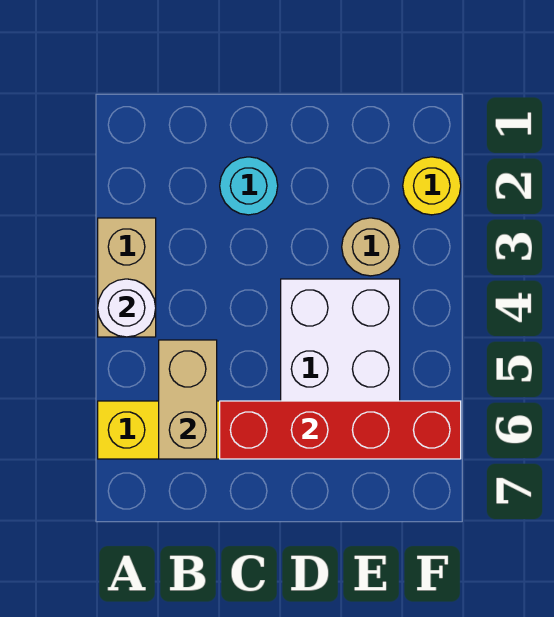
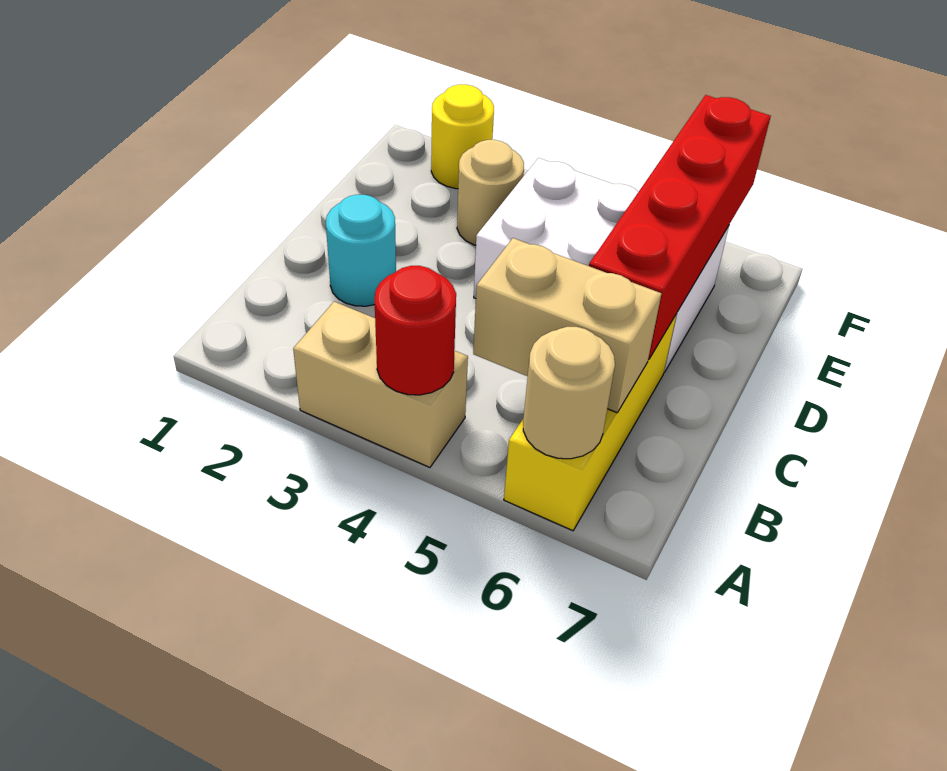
white 1x1 round brick [98,279,156,337] -> red 1x1 round brick [375,266,456,395]
none -> tan 1x1 round brick [523,327,615,459]

